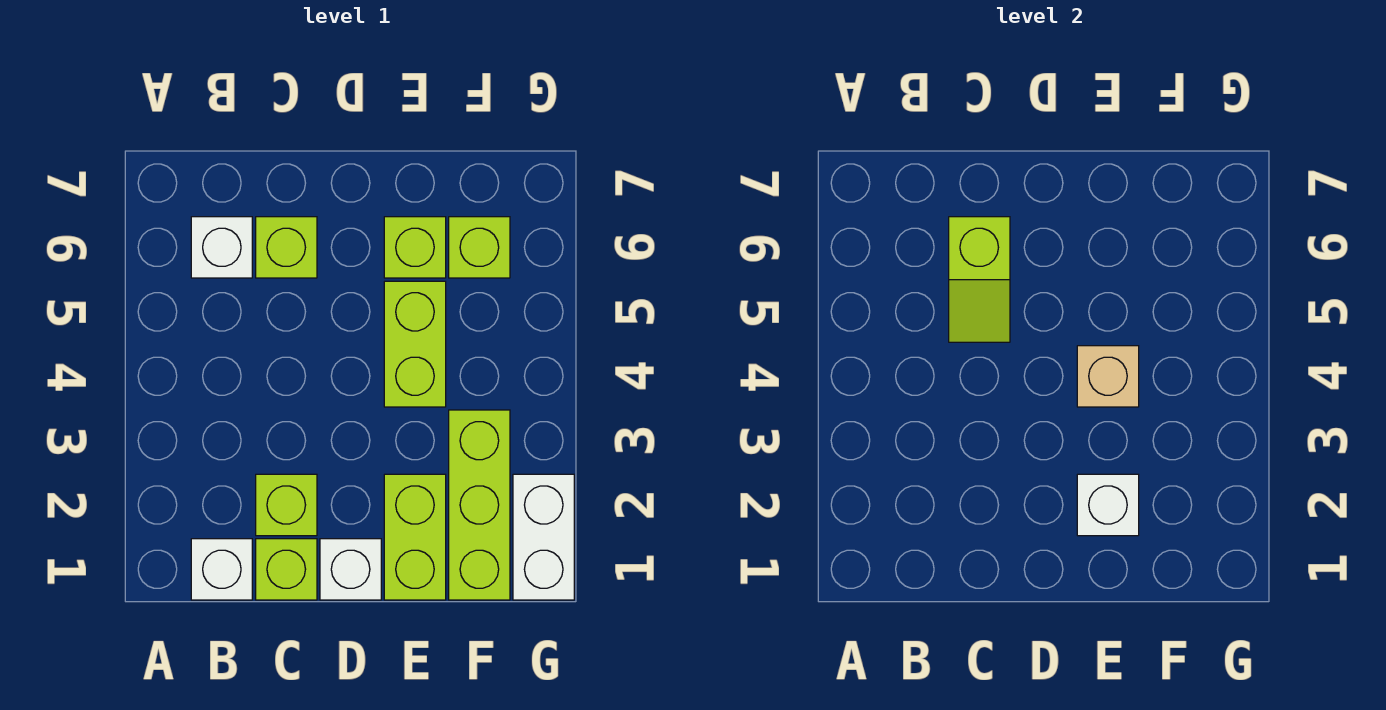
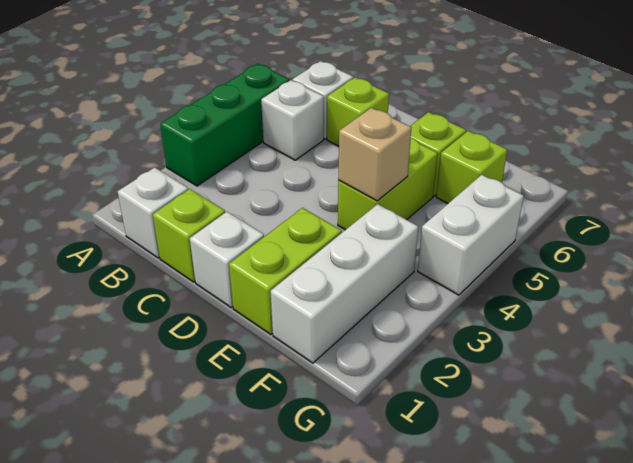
none -> green 1x3 brick [160,64,289,186]
lime 1x1 brick [256,474,317,536] -> none
lime 1x2 slope [949,217,1010,342] -> none
white 1x1 brick [1077,474,1139,536] -> white 1x1 brick moved to [261,80,324,160]
lime 1x3 brick [449,410,510,600] -> white 1x3 brick [271,204,418,363]
white 1x2 brick [513,474,574,600] -> white 1x2 brick moved to [418,175,524,295]

